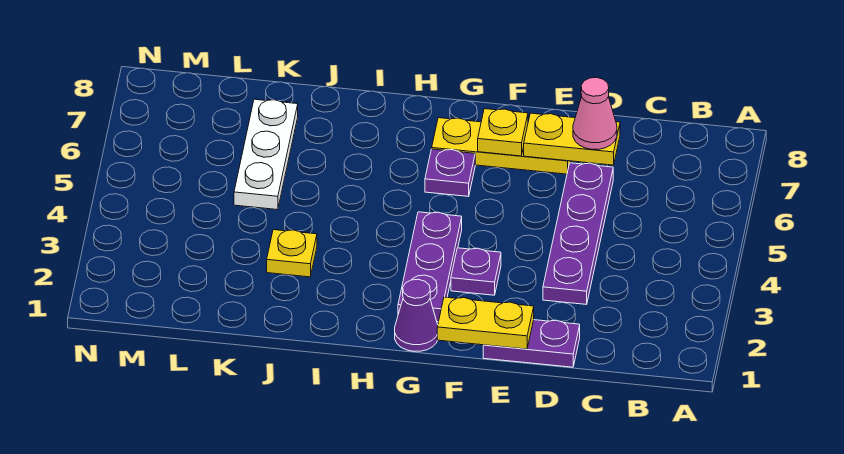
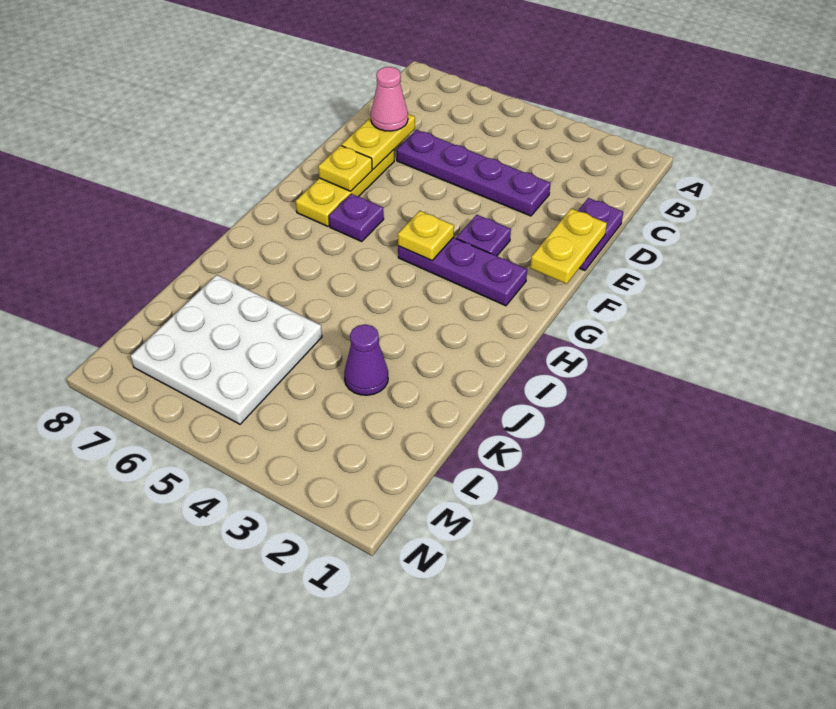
purple 1x1 cone [395,279,438,351] -> purple 1x1 cone moved to [344,324,388,395]
yellow 1x1 plate [267,230,317,277] -> yellow 1x1 plate moved to [398,211,454,261]
white 1x3 plate [234,99,298,210] -> white 3x3 plate [131,275,322,424]

